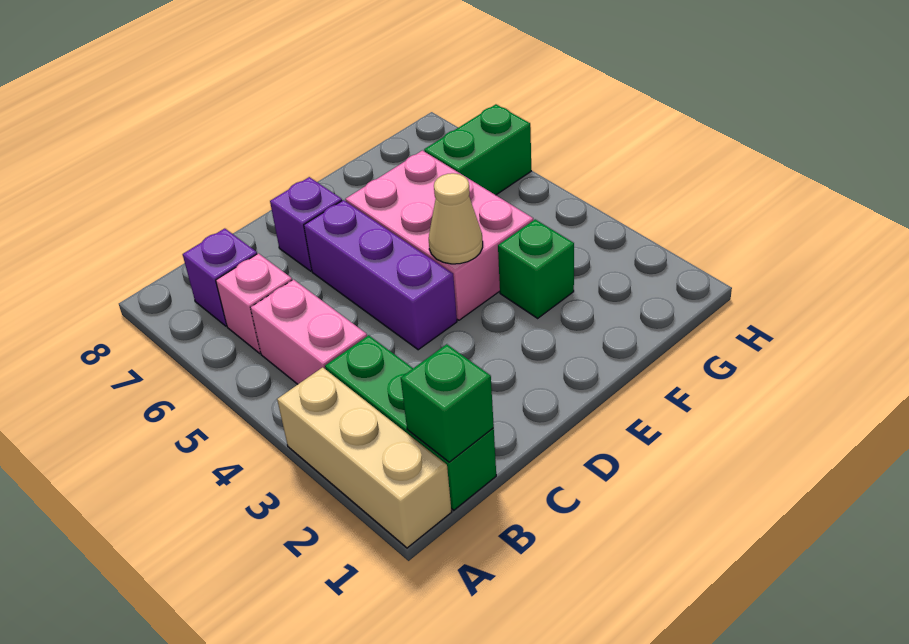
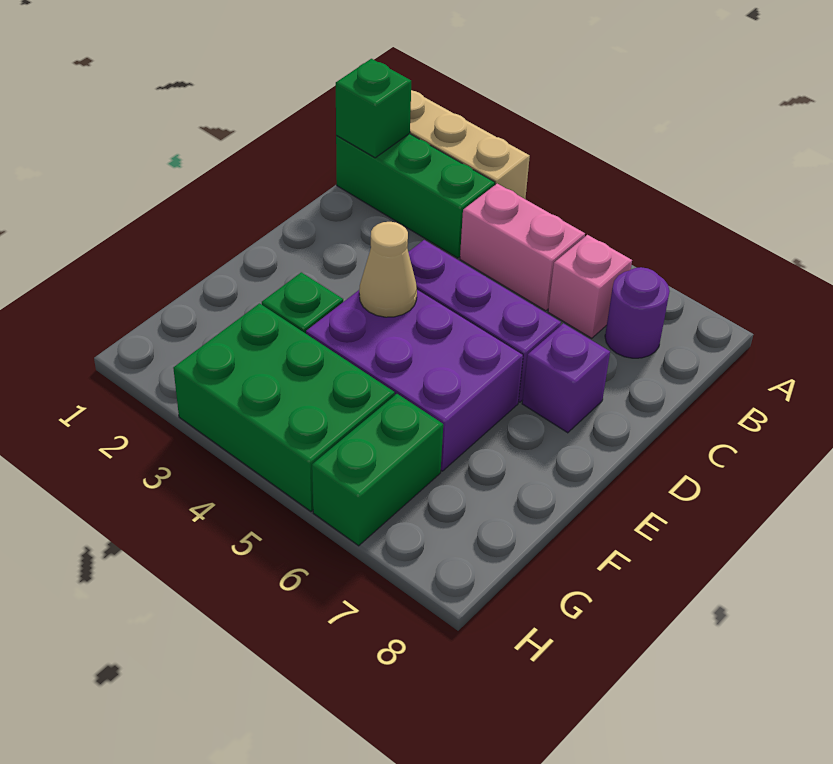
purple 1x1 brick [183,229,257,326] -> purple 1x1 round brick [605,267,670,358]
pink 2x3 brick [345,150,533,320] -> purple 2x3 brick [306,289,523,471]
none -> green 2x3 brick [173,303,395,511]

